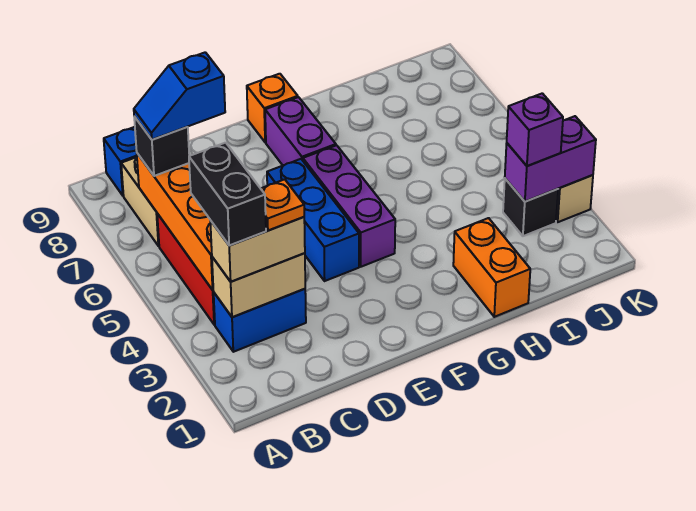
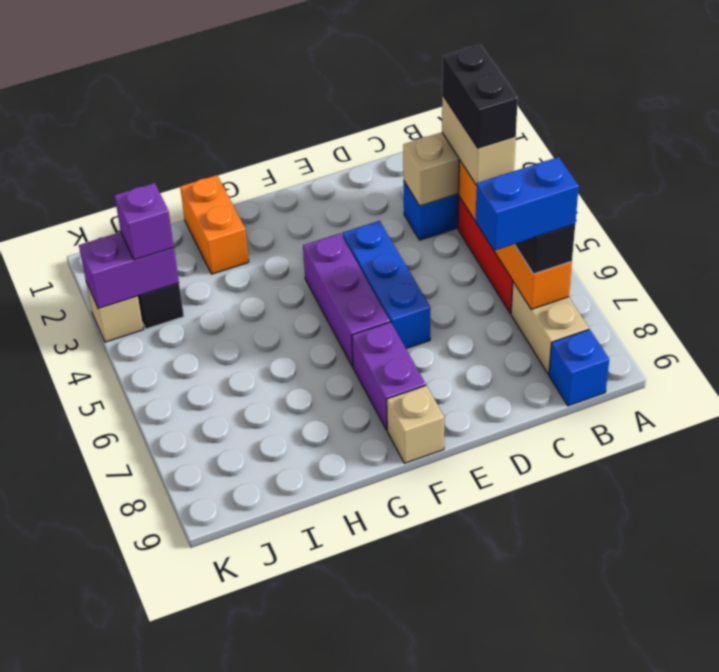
tan 1x2 brick [210,217,305,282] -> tan 1x2 brick turned to [442,95,516,185]
blue 1x2 slope [134,52,225,140] -> blue 1x2 brick [475,157,579,251]
orange 1x1 plate [261,179,304,231] -> none
orange 1x1 brick [247,74,298,142] -> tan 1x1 brick [387,385,444,463]

